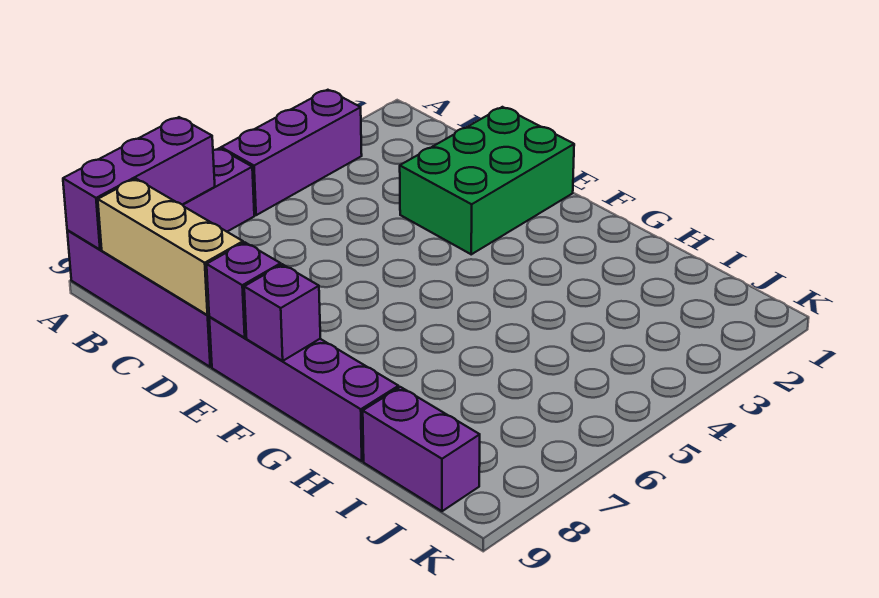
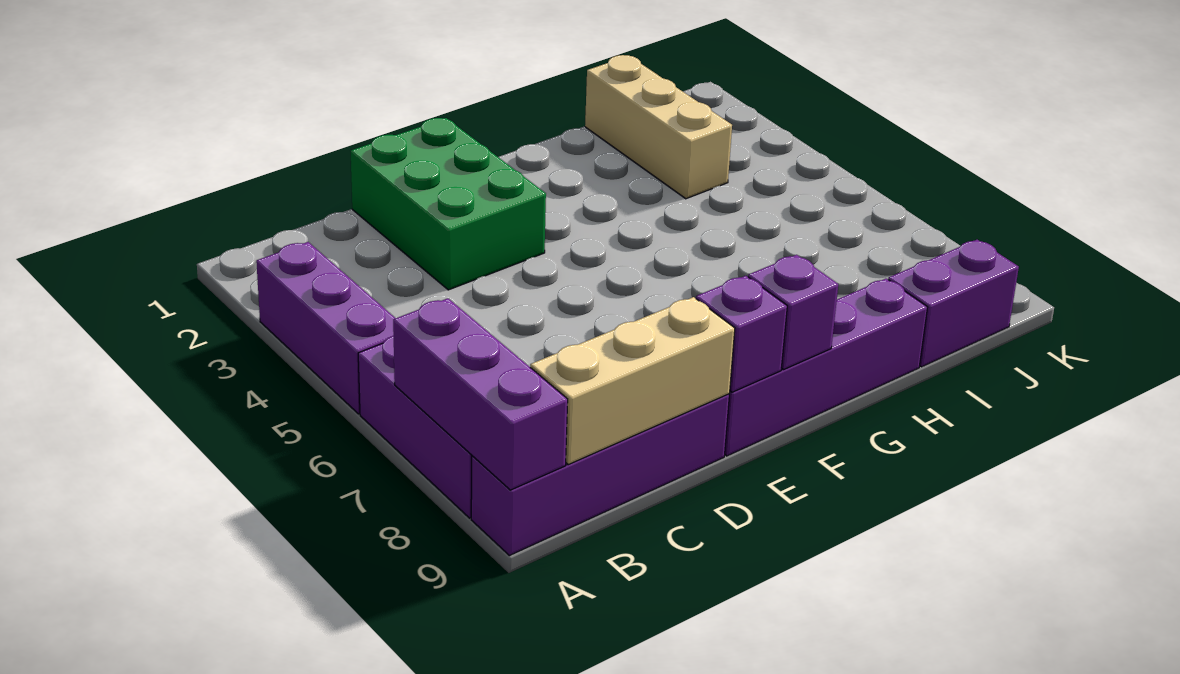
none -> tan 1x3 brick [585,55,732,199]

